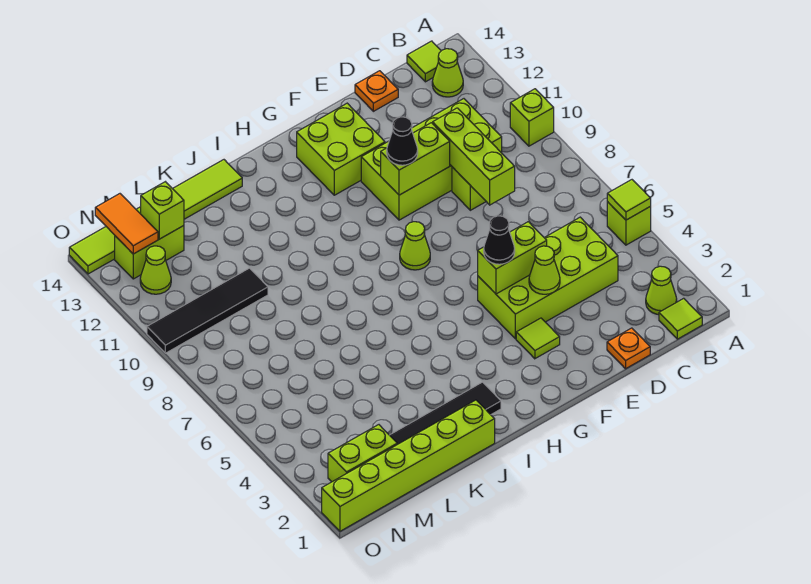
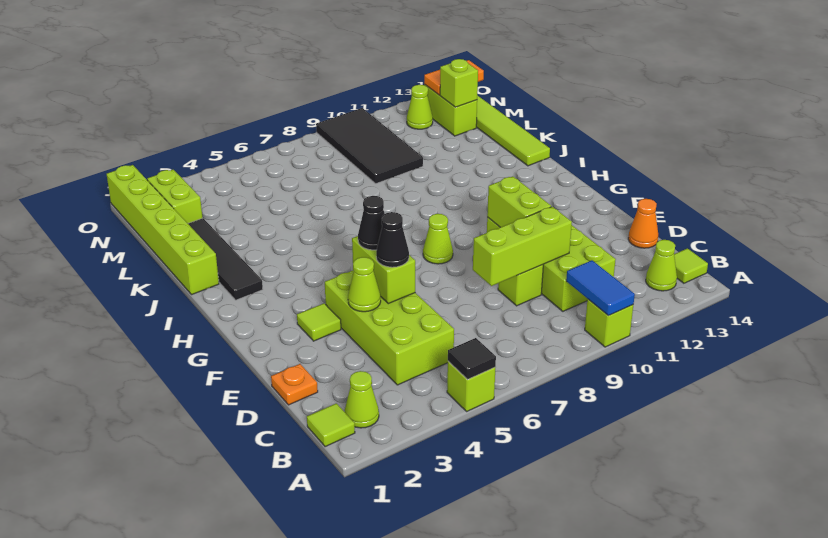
lime 1x1 tile [607,180,651,220] -> black 1x1 tile [448,338,496,380]
none -> blue 1x2 tile [566,260,635,316]
orange 1x1 plate [355,71,398,111] -> orange 1x1 cone [628,199,658,248]
black 1x1 cone [387,117,418,165] -> black 1x1 cone moved to [376,212,409,267]
lime 2x2 brick [297,103,385,195] -> none
black 1x4 tile [147,268,268,353] -> black 2x4 tile [316,108,423,184]

